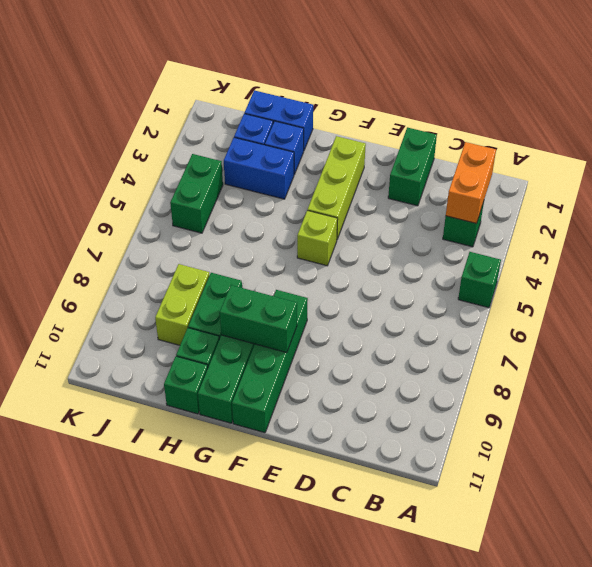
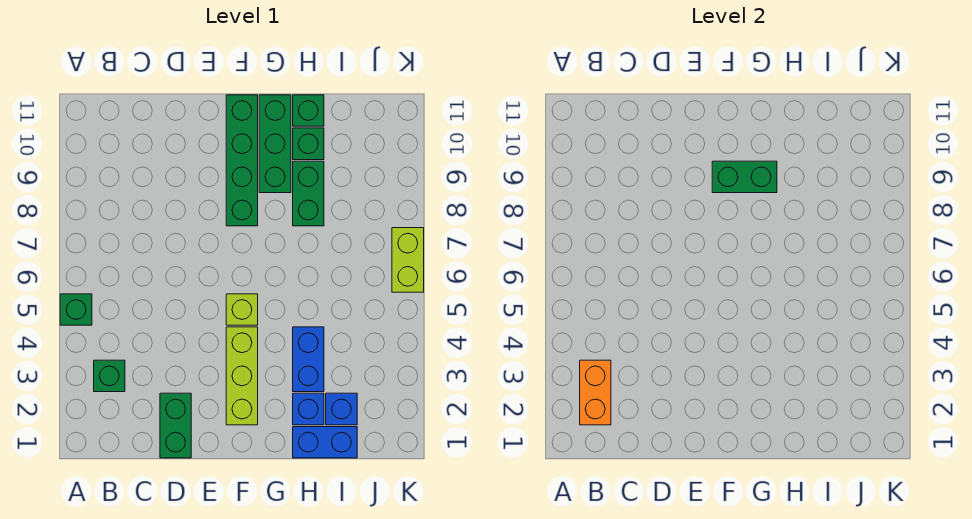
blue 1x2 brick [224,138,294,199] -> blue 1x2 brick turned to [293,327,324,392]
lime 1x2 brick [155,264,209,345] -> lime 1x2 brick moved to [392,228,424,292]
green 1x2 brick [170,154,223,233] -> none

